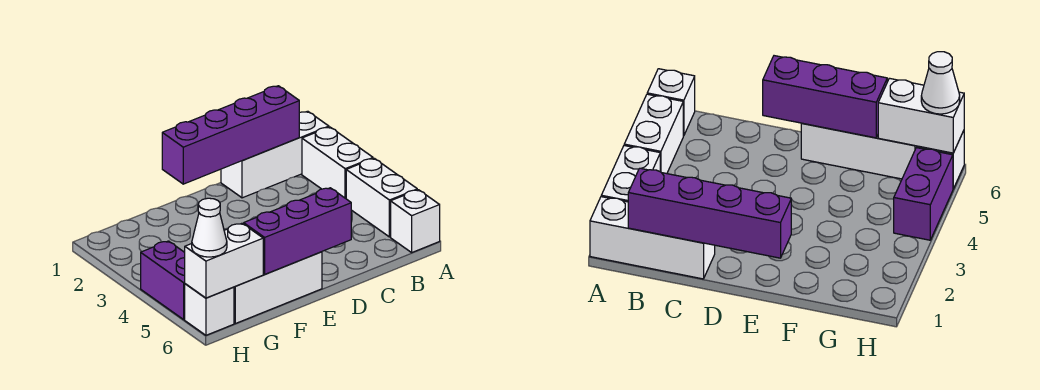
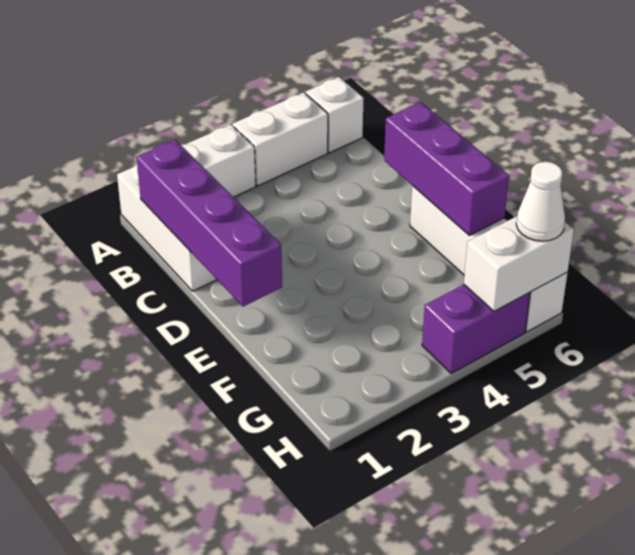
white 1x2 brick [185,223,263,298] -> white 1x2 brick turned to [464,216,574,311]

